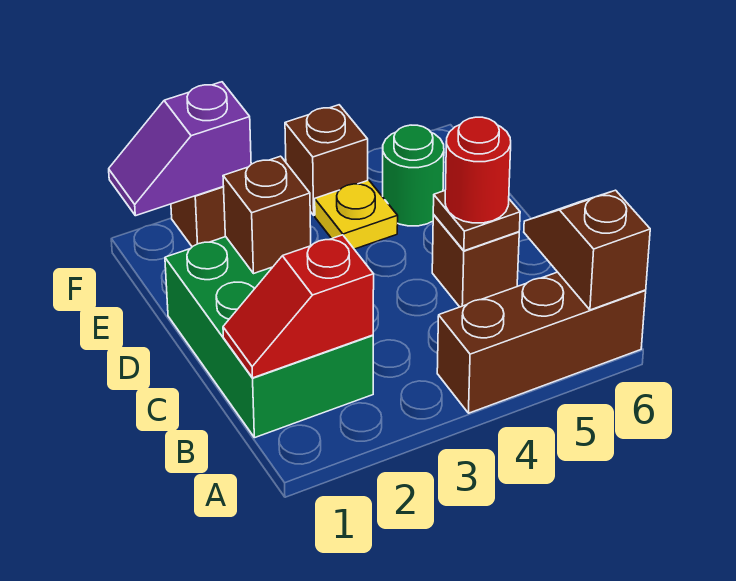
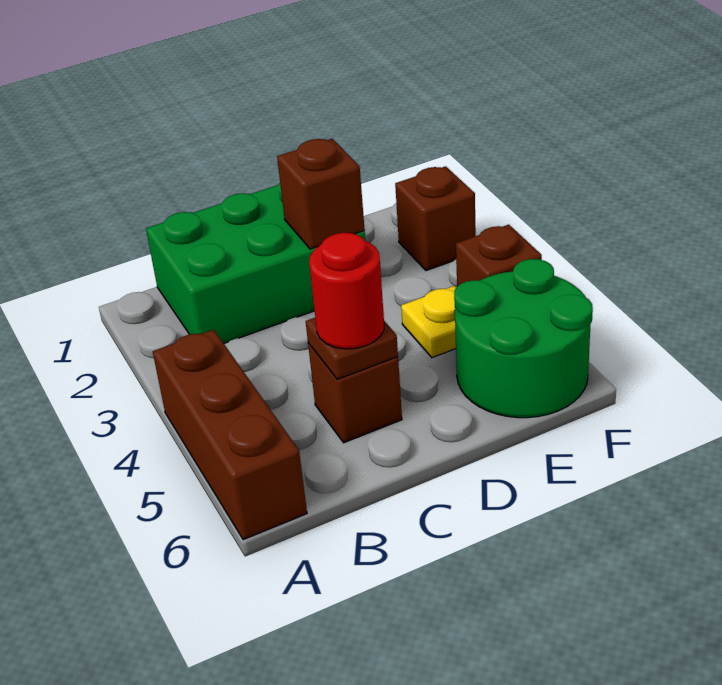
brown 1x2 slope [524,190,650,310] -> none
red 1x2 slope [223,235,374,378] -> none
green 1x1 round brick [383,125,444,226] -> green 2x2 round brick [454,259,593,418]
purple 1x2 slope [109,82,251,216] -> none

